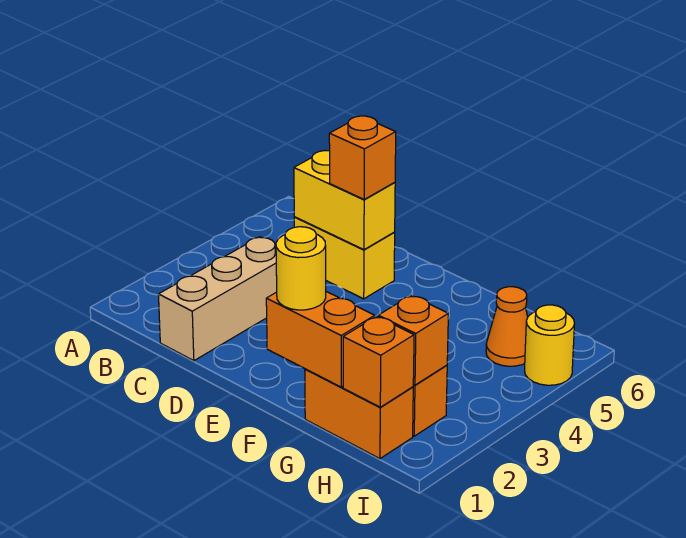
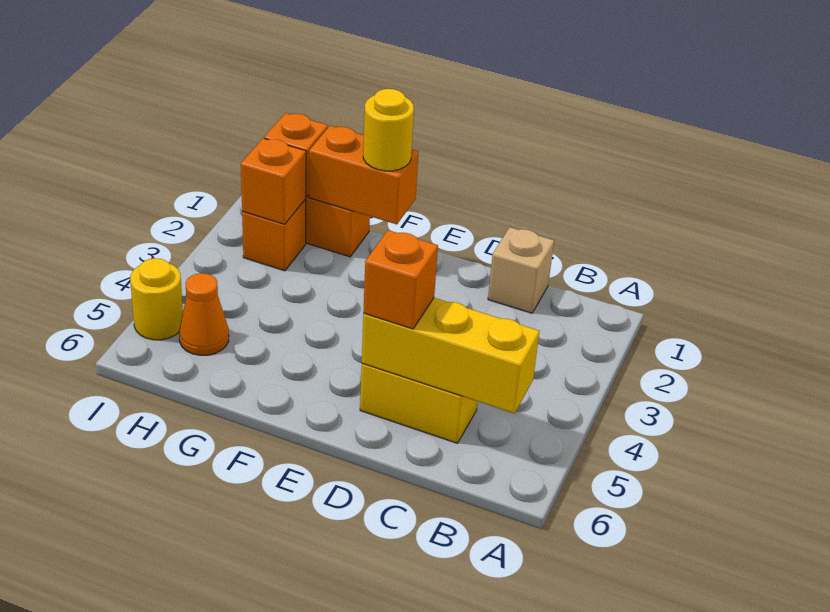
tan 1x3 brick [158,237,277,361] -> tan 1x1 brick [488,227,554,313]
yellow 1x2 brick [294,151,395,250] -> yellow 1x3 brick [362,298,539,413]

